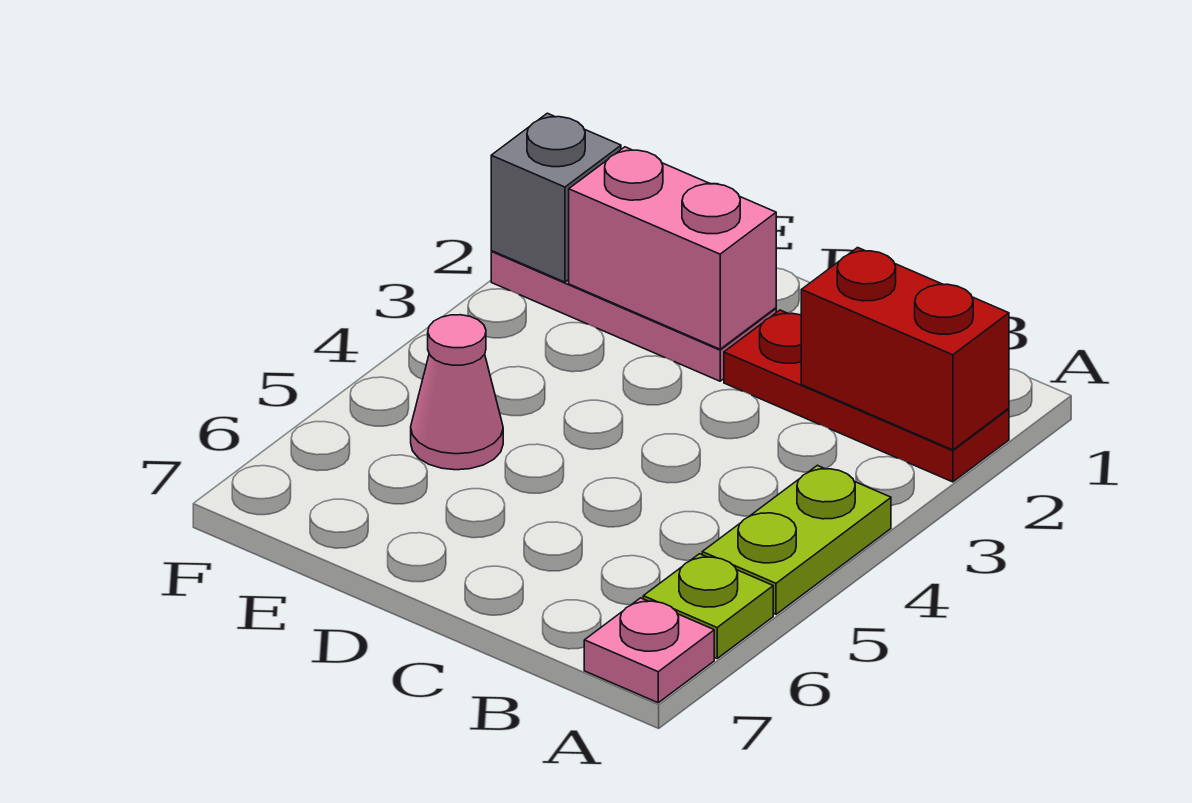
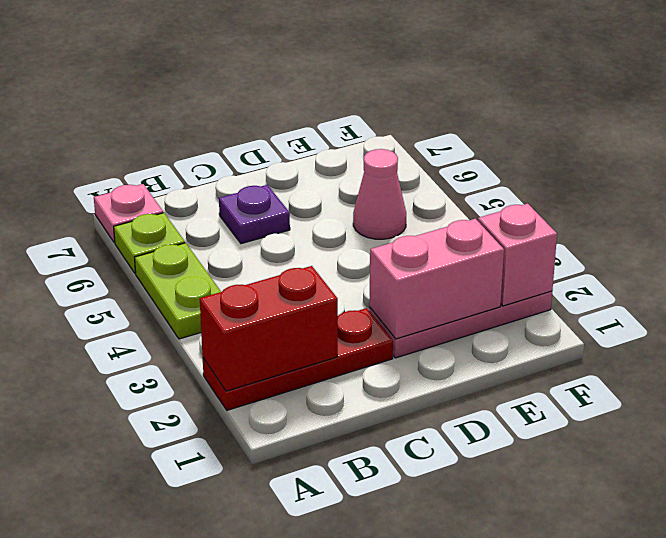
none -> purple 1x1 plate [219,185,290,244]
grey 1x1 brick [491,113,621,282] -> pink 1x1 brick [478,204,557,306]

